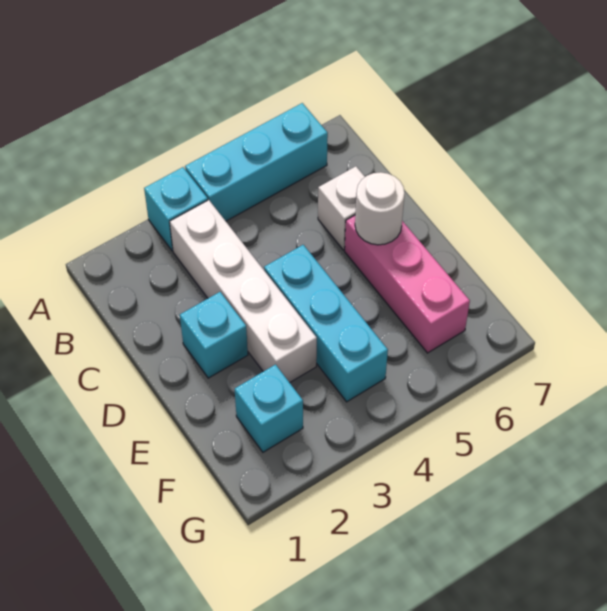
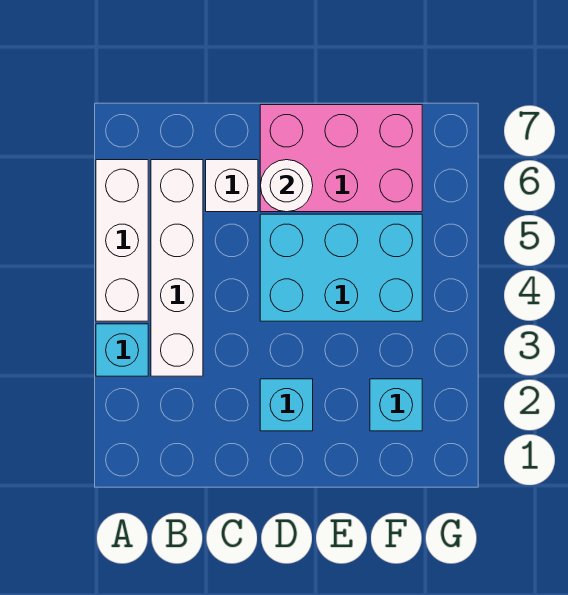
cyan 1x3 brick [185,103,328,221] -> white 1x3 brick [96,160,148,321]
white 1x4 brick [170,200,317,383] -> white 1x4 brick turned to [151,160,203,376]
cyan 1x3 brick [264,245,388,402] -> cyan 2x3 brick [260,214,422,321]
pink 1x3 brick [345,216,470,353] -> pink 2x3 brick [260,105,422,212]

